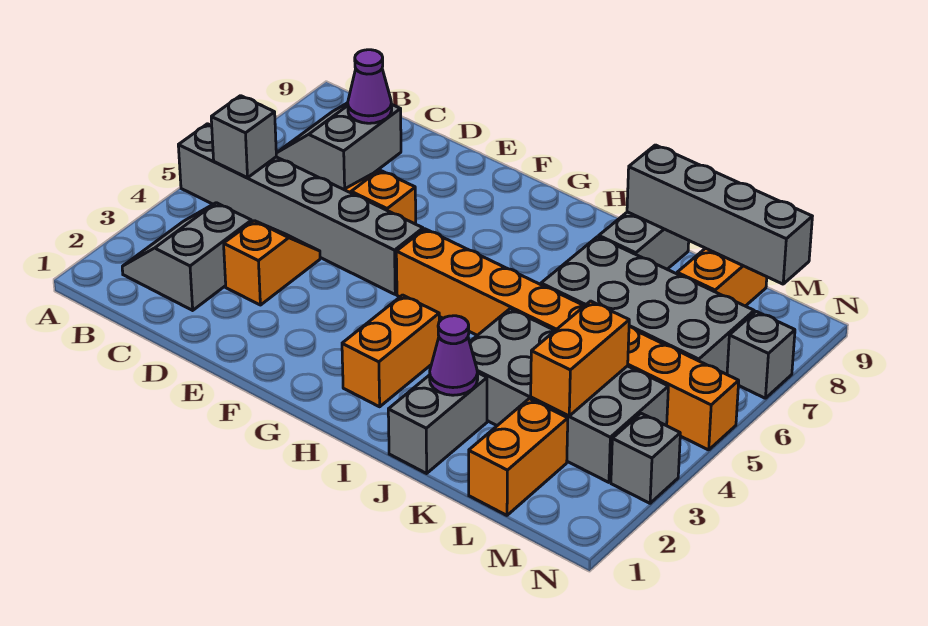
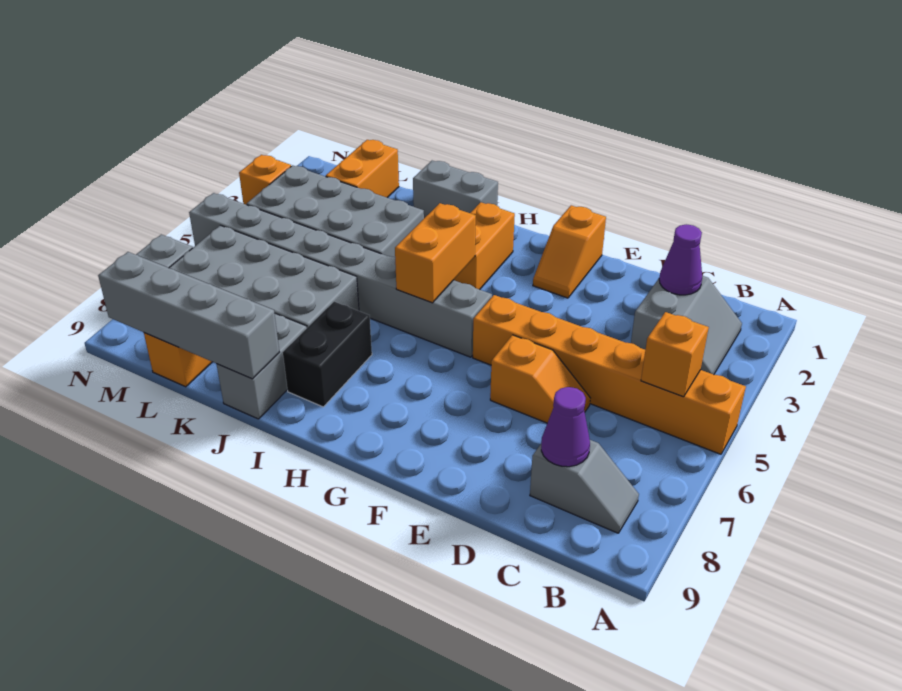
grey 1x6 brick [178,124,423,294] -> orange 1x6 brick [473,295,746,454]
grey 1x1 brick [211,96,276,178] -> orange 1x1 brick [641,312,709,397]
grey 2x2 slope [276,103,401,189] -> grey 1x2 slope [530,440,639,533]
orange 1x2 slope [224,221,320,305] -> orange 1x2 slope moved to [533,205,606,298]
orange 1x8 brick [396,229,739,450] -> grey 1x8 brick [189,193,492,357]
none -> black 1x2 brick [283,302,372,407]
grey 1x2 brick [388,373,487,473] -> grey 1x2 brick turned to [413,161,498,218]
purple 1x1 cone [430,316,478,395] -> purple 1x1 cone moved to [659,224,702,295]
orange 1x2 brick [531,301,629,416] -> orange 1x2 brick moved to [395,203,476,303]
grey 1x1 brick [611,413,680,503] -> orange 1x1 brick [239,155,291,205]

